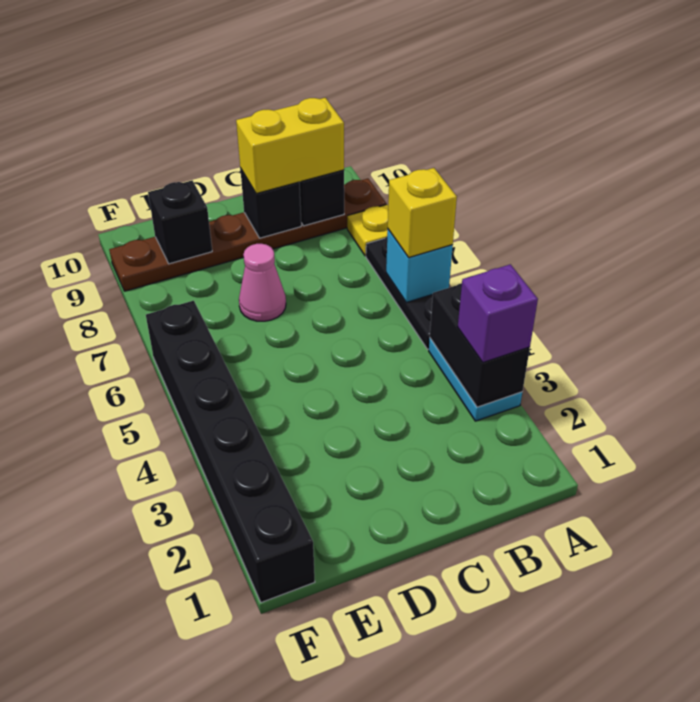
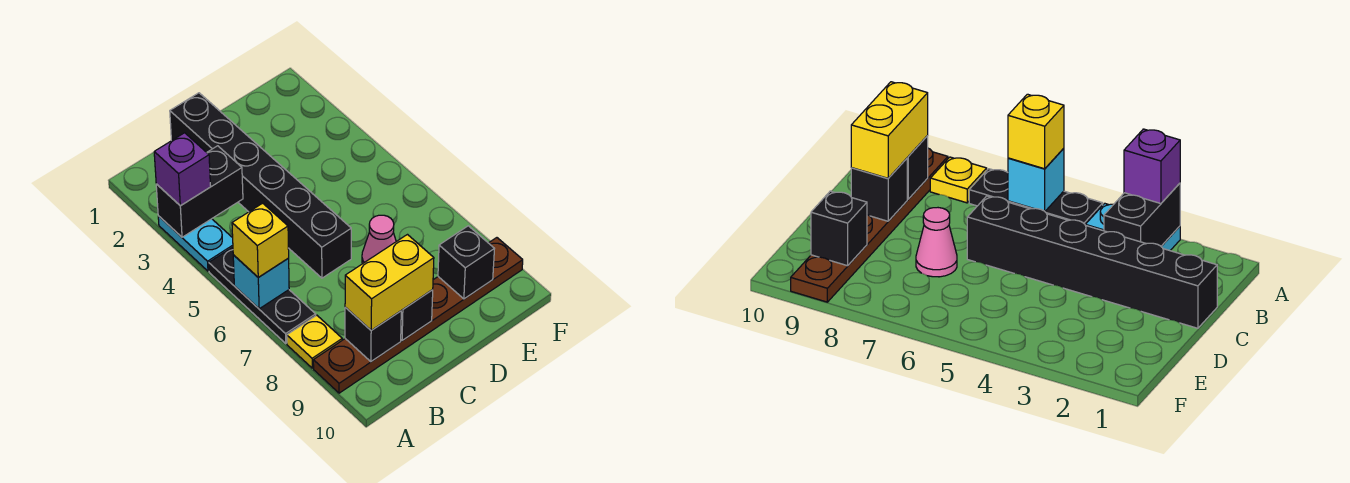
black 1x2 brick [430,283,530,407] -> black 1x2 brick turned to [156,146,243,237]
black 1x6 brick [146,301,315,602] -> black 1x6 brick moved to [170,93,351,278]

